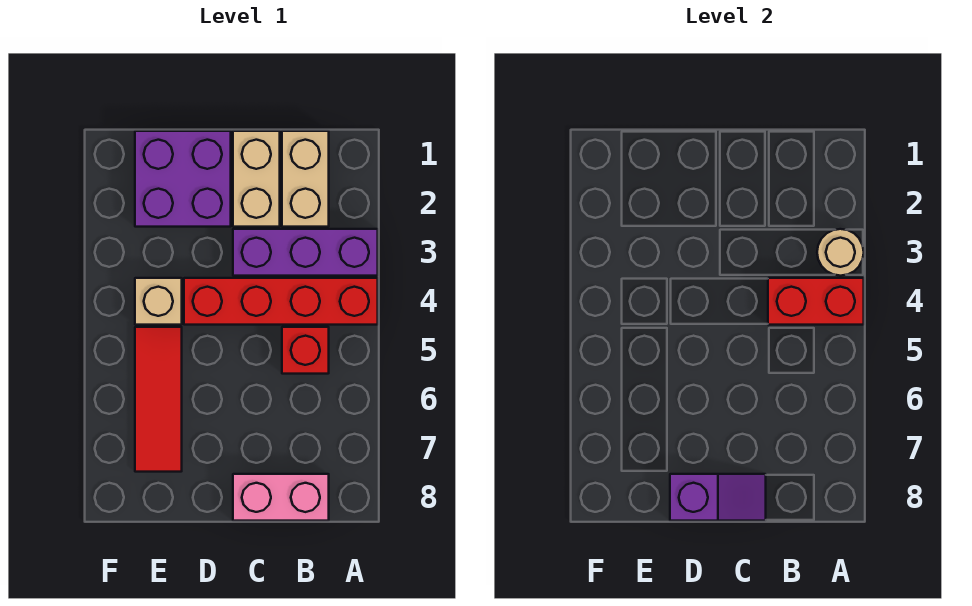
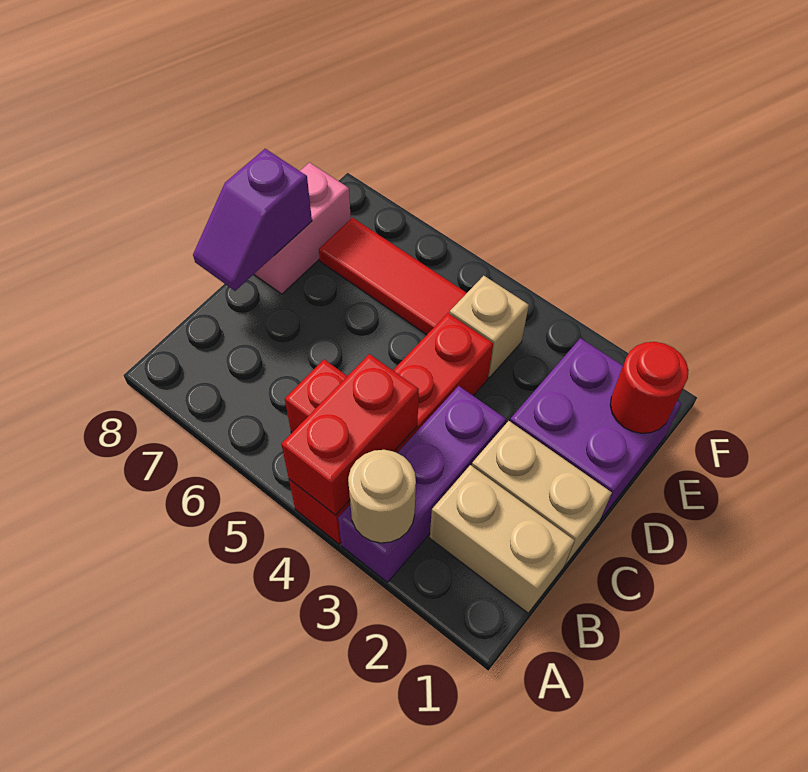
pink 1x2 brick [233,474,329,521] -> pink 1x2 brick moved to [254,163,351,294]
none -> red 1x1 round brick [610,342,689,433]

